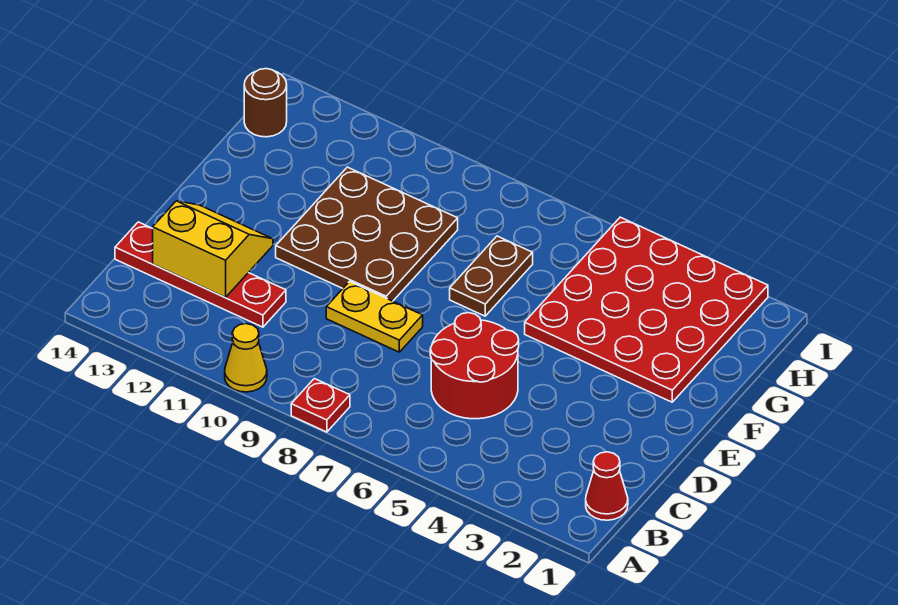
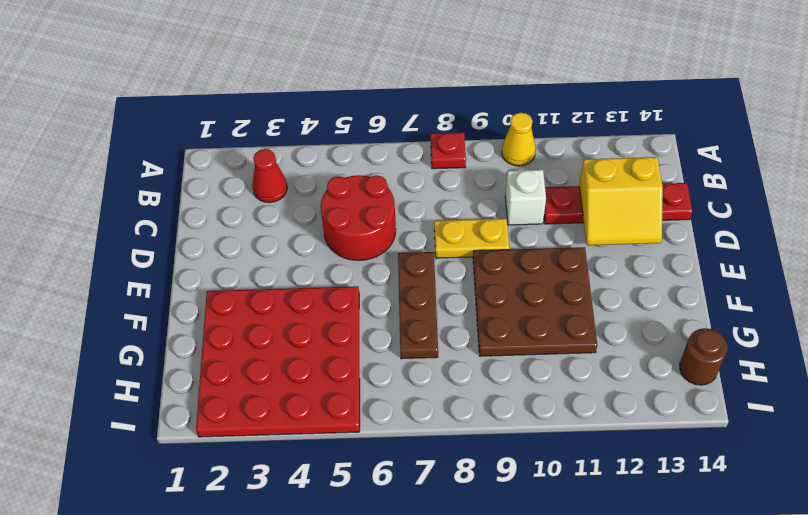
red 1x1 cone [586,452,628,520] -> red 1x1 cone moved to [252,149,287,203]
none -> white 1x1 brick [505,170,546,225]
brown 1x2 plate [450,236,533,316] -> brown 1x3 plate [398,252,438,359]

